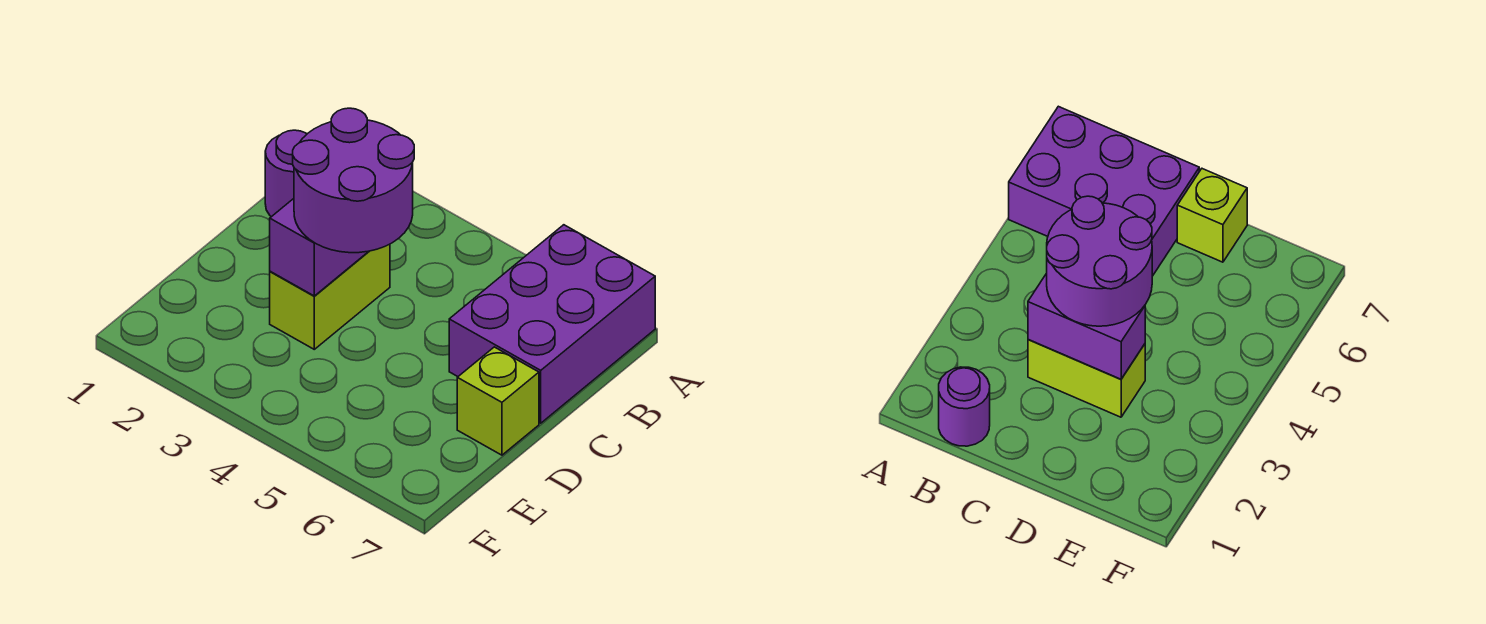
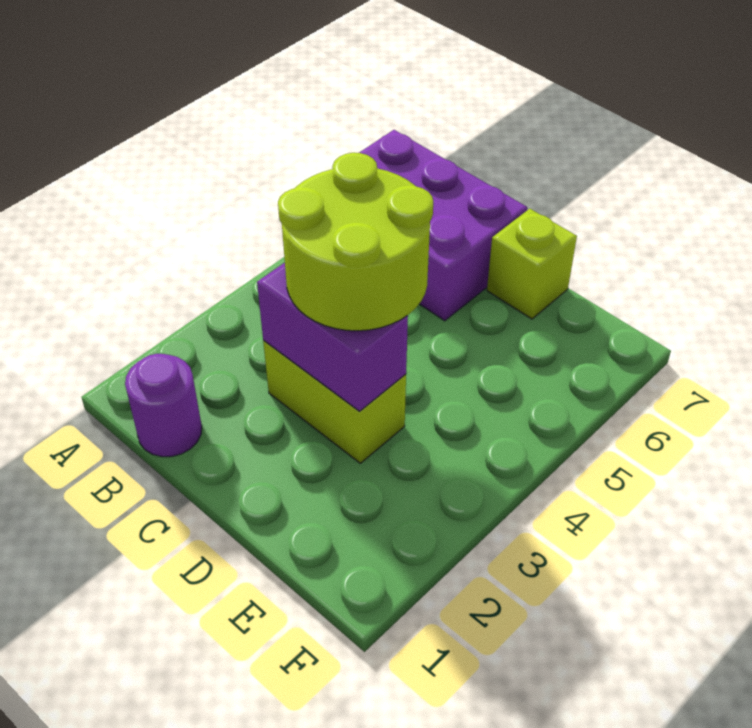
purple 2x2 round brick [293,108,414,253] -> lime 2x2 round brick [278,153,433,331]

